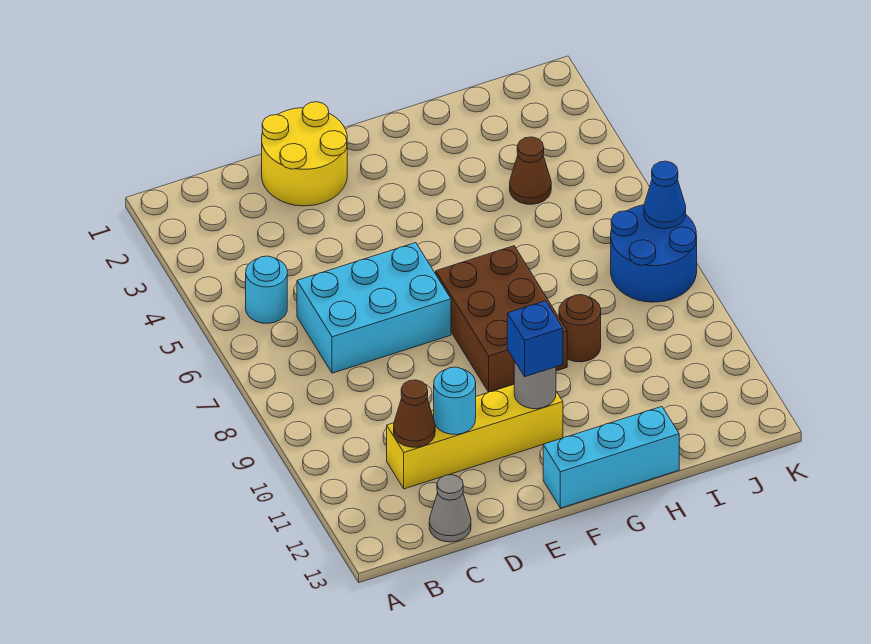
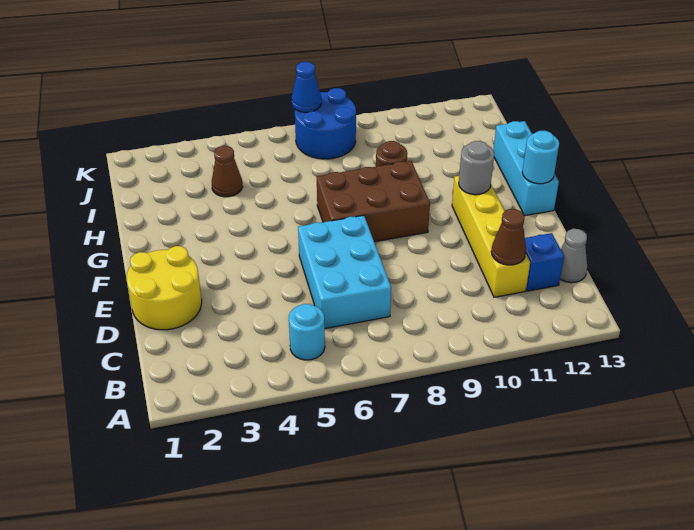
cyan 1x1 round brick [434,367,476,434] -> cyan 1x1 round brick moved to [522,131,559,184]
blue 1x1 brick [507,301,563,377] -> blue 1x1 brick moved to [525,233,564,291]

